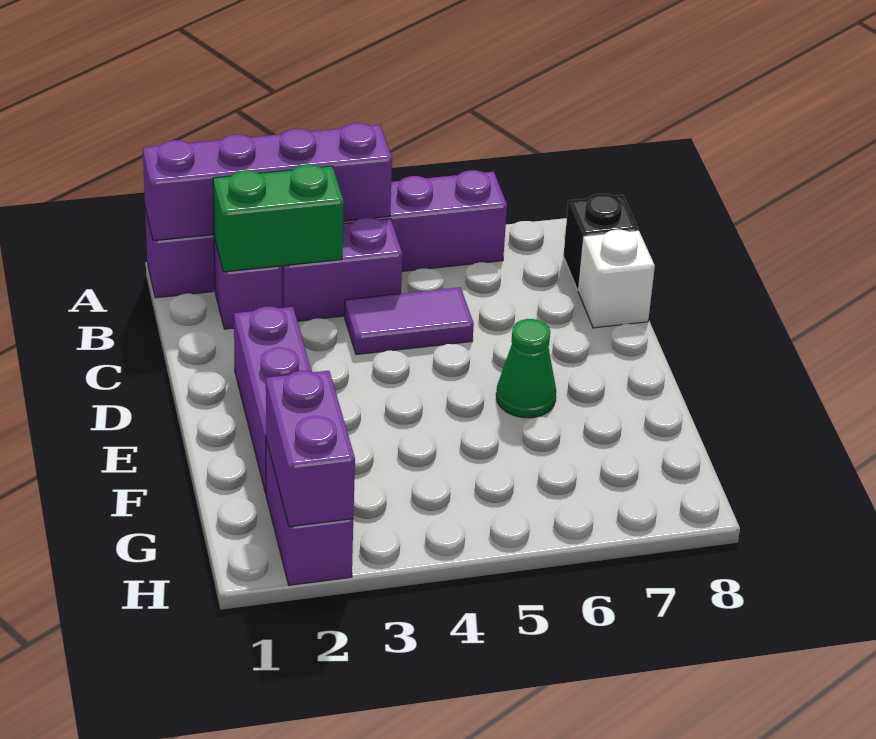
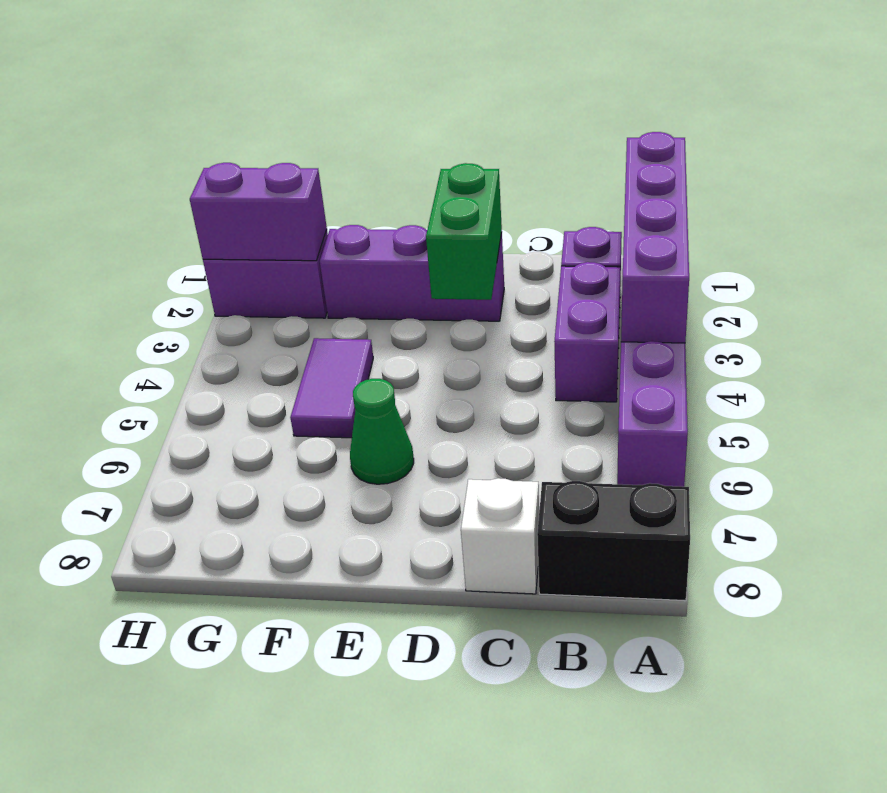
green 1x2 brick [213,165,344,272] -> green 1x2 brick moved to [426,163,502,300]
black 1x1 brick [563,194,638,290] -> black 1x2 brick [537,481,690,601]
purple 1x2 tile [345,287,474,355] -> purple 1x2 tile moved to [290,338,373,438]

